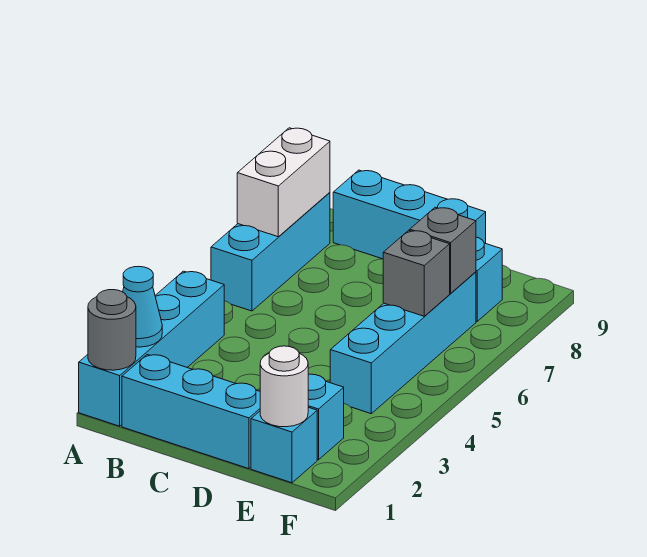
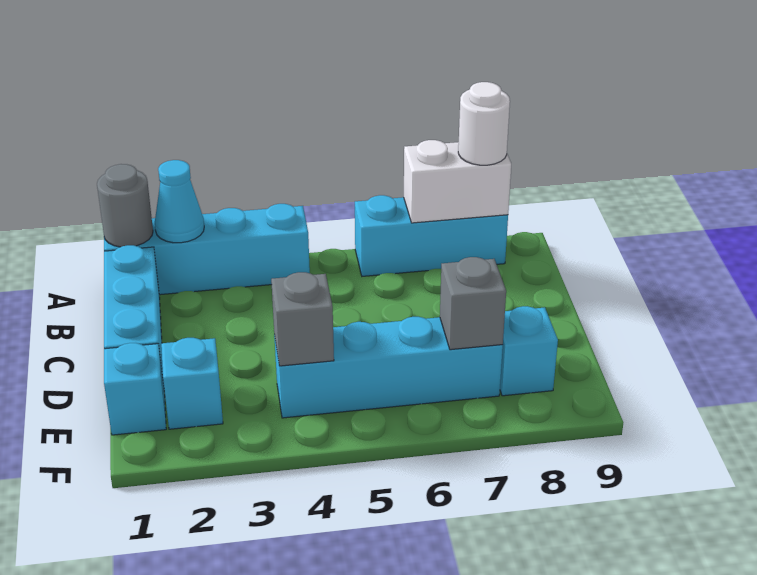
cyan 1x3 brick [333,170,486,259] -> none
white 1x1 round brick [260,346,308,427] -> white 1x1 round brick moved to [458,82,510,165]
grey 1x1 brick [383,230,450,316] -> grey 1x1 brick moved to [271,272,334,366]

